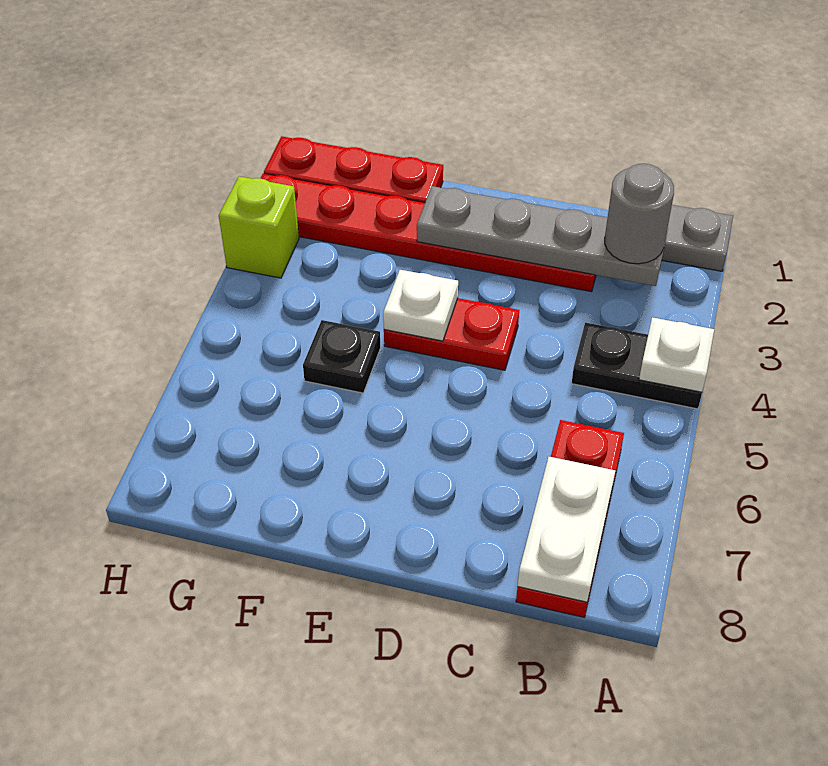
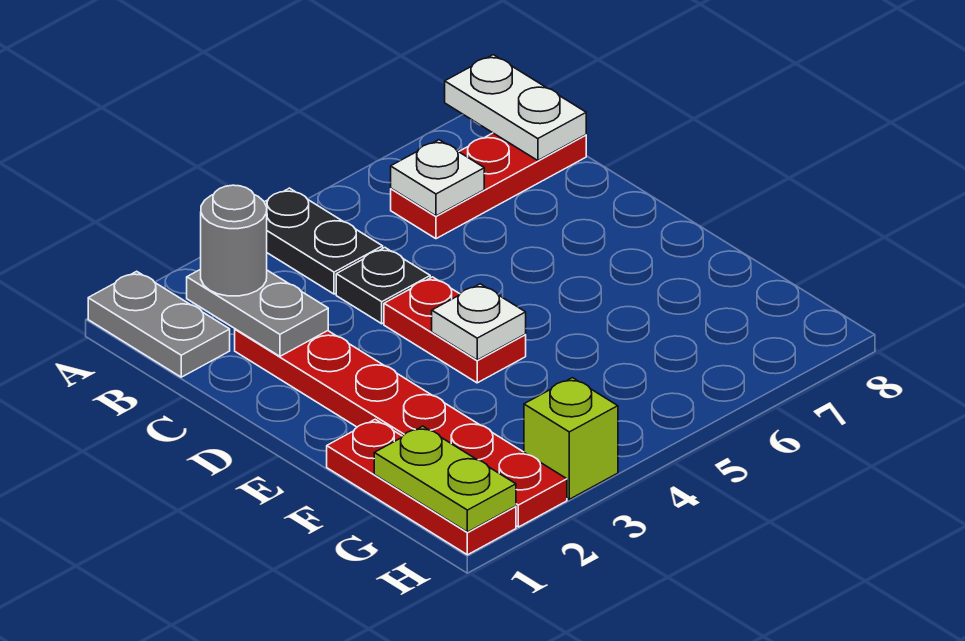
white 1x1 plate [639,317,714,392] -> white 1x1 plate moved to [391,140,484,216]
grey 1x4 plate [417,186,668,286] -> grey 1x2 plate [187,269,328,356]
white 1x2 plate [518,457,615,602] -> white 1x2 plate turned to [445,55,586,161]
black 1x1 plate [303,320,381,393] -> black 1x1 plate moved to [336,248,430,324]
none -> lime 1x2 plate [374,426,516,532]

